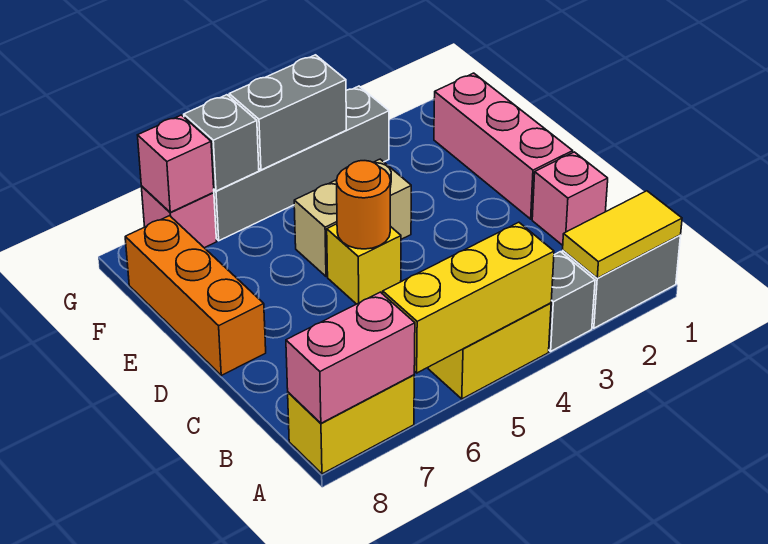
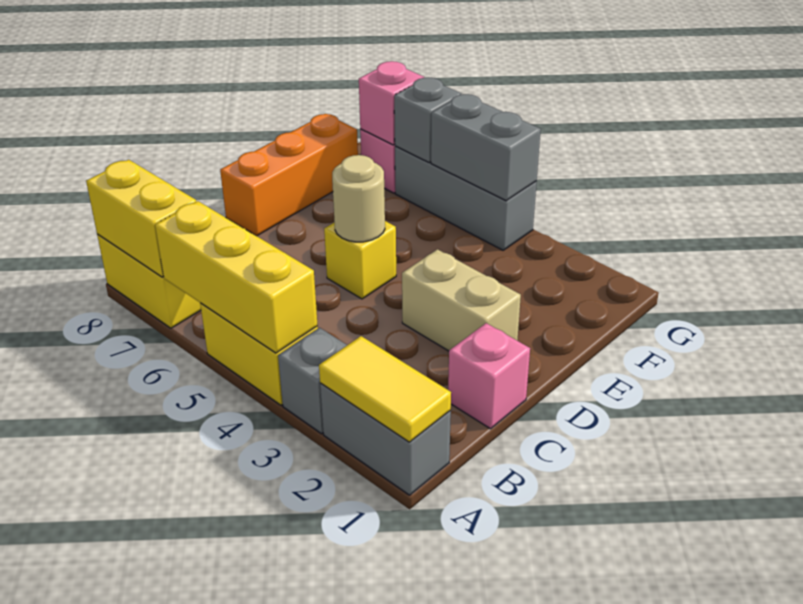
pink 1x2 brick [286,292,415,423] -> yellow 1x2 brick [86,160,196,277]
pink 1x3 brick [434,73,573,219] -> none
orange 1x1 round brick [337,161,391,249] -> tan 1x1 round brick [332,155,385,242]
tan 1x2 brick [294,159,411,277] -> tan 1x2 brick moved to [402,249,521,351]
grey 1x4 brick [214,86,389,241] -> grey 1x3 brick [395,146,537,250]

